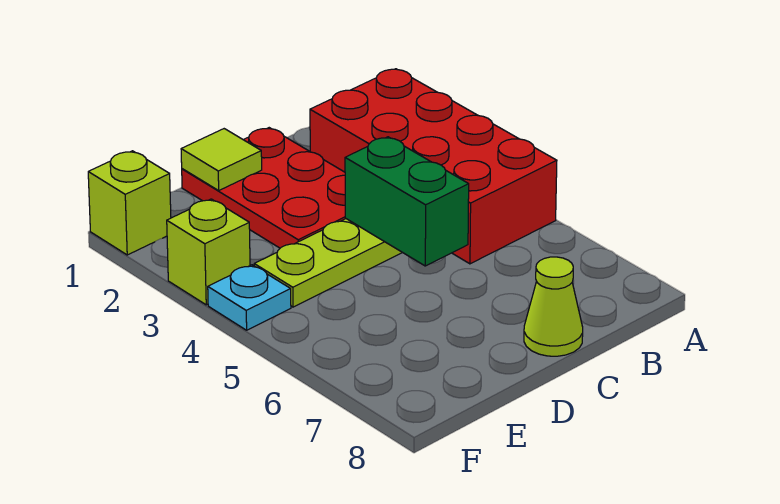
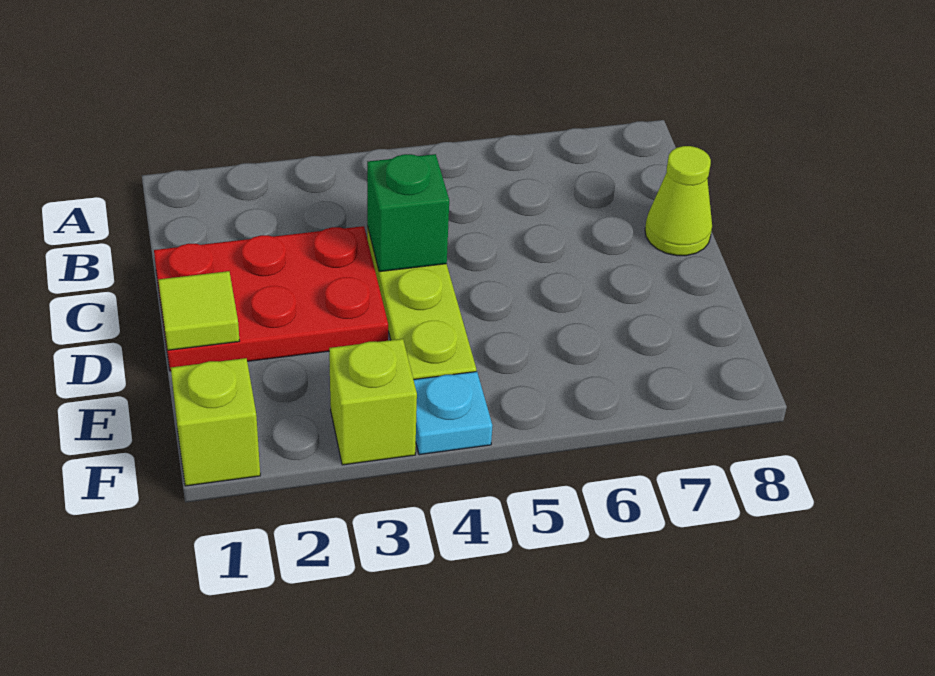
red 2x4 brick [310,69,557,264] -> none
green 1x2 brick [345,137,469,266] -> green 1x1 brick [367,154,449,272]

